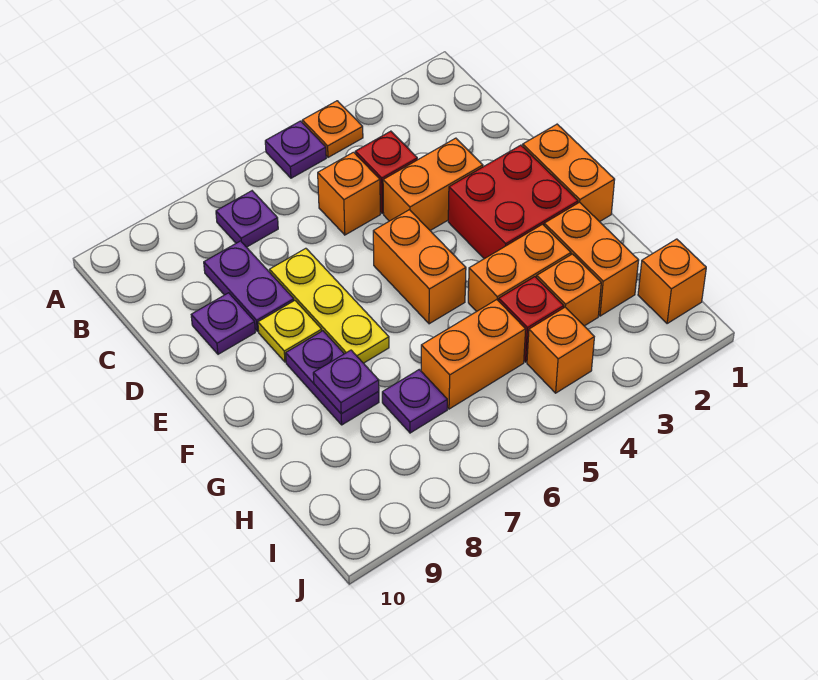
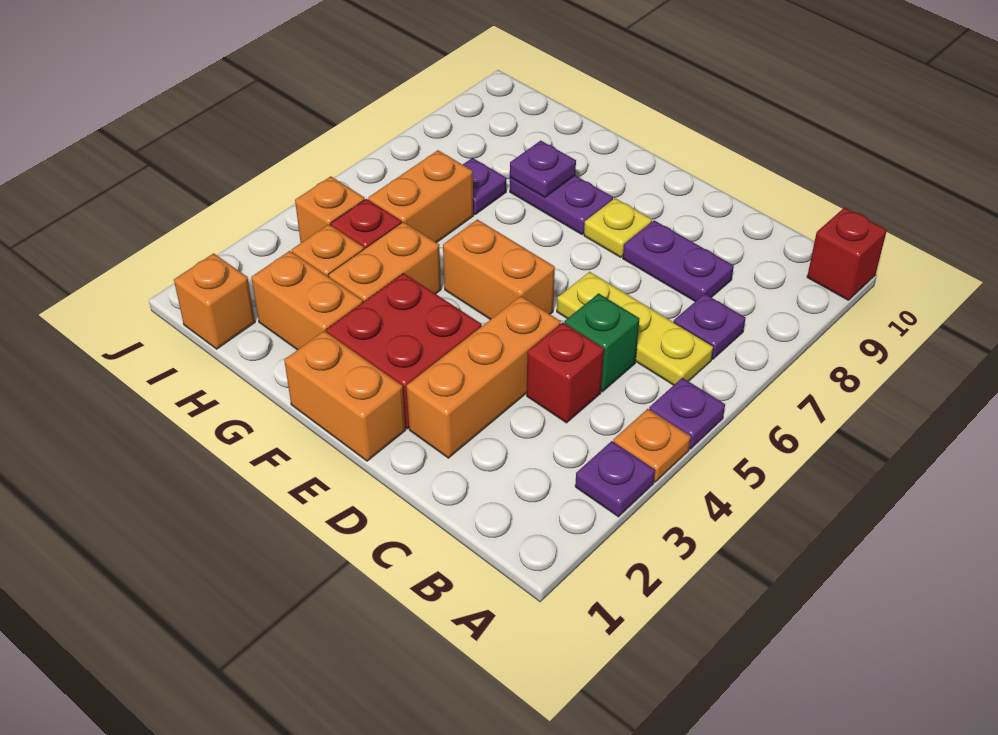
none -> red 1x1 brick [807,208,887,300]
orange 1x1 brick [318,152,380,235] -> green 1x1 brick [564,293,640,392]
orange 1x2 brick [383,138,483,230] -> orange 1x3 brick [406,296,561,458]
yellow 1x3 plate [270,248,389,363] -> yellow 1x3 plate moved to [557,272,713,385]
purple 1x1 plate [191,293,255,354] -> purple 1x1 plate moved to [575,441,655,517]

